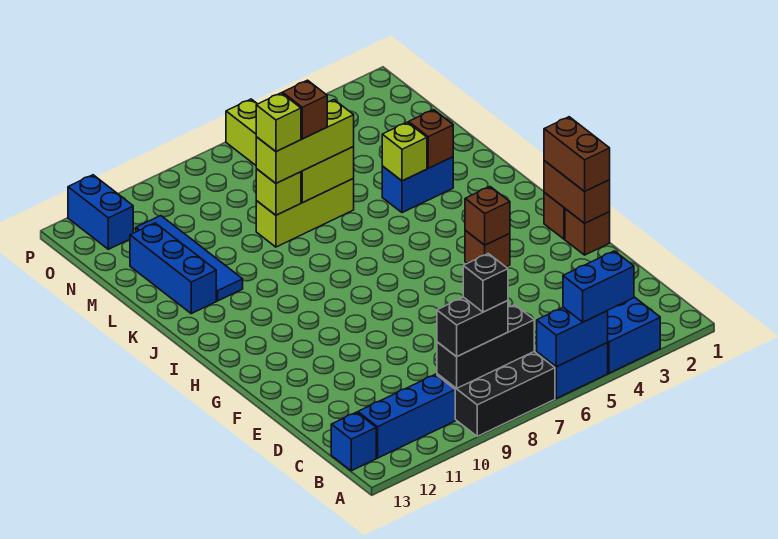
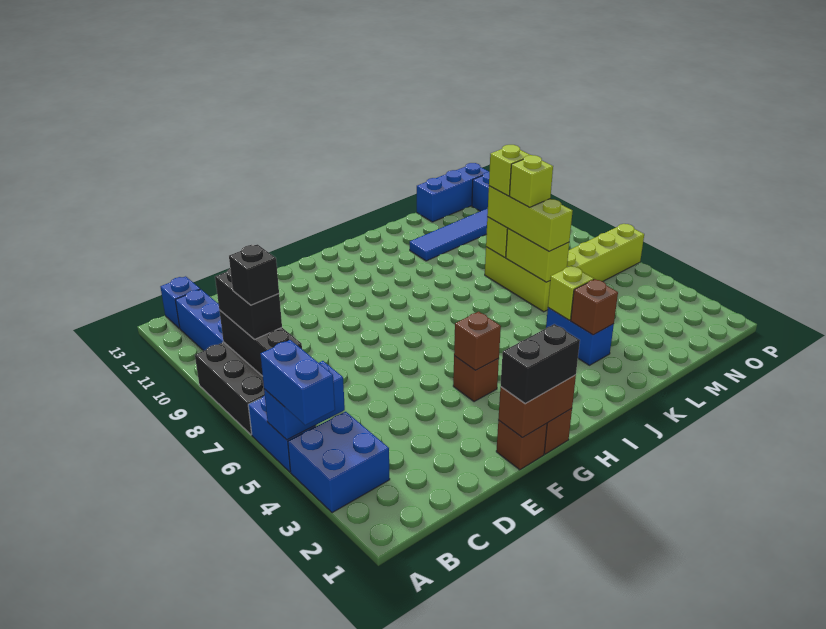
blue 1x2 brick [537,307,608,367] -> blue 1x2 brick turned to [264,361,345,440]
brown 1x2 brick [544,117,610,191] -> black 1x2 brick [501,324,580,404]
blue 1x3 brick [130,223,216,314] -> blue 1x3 brick moved to [417,163,489,222]
brown 1x1 brick [283,80,327,139] -> lime 1x1 brick [509,155,553,207]

